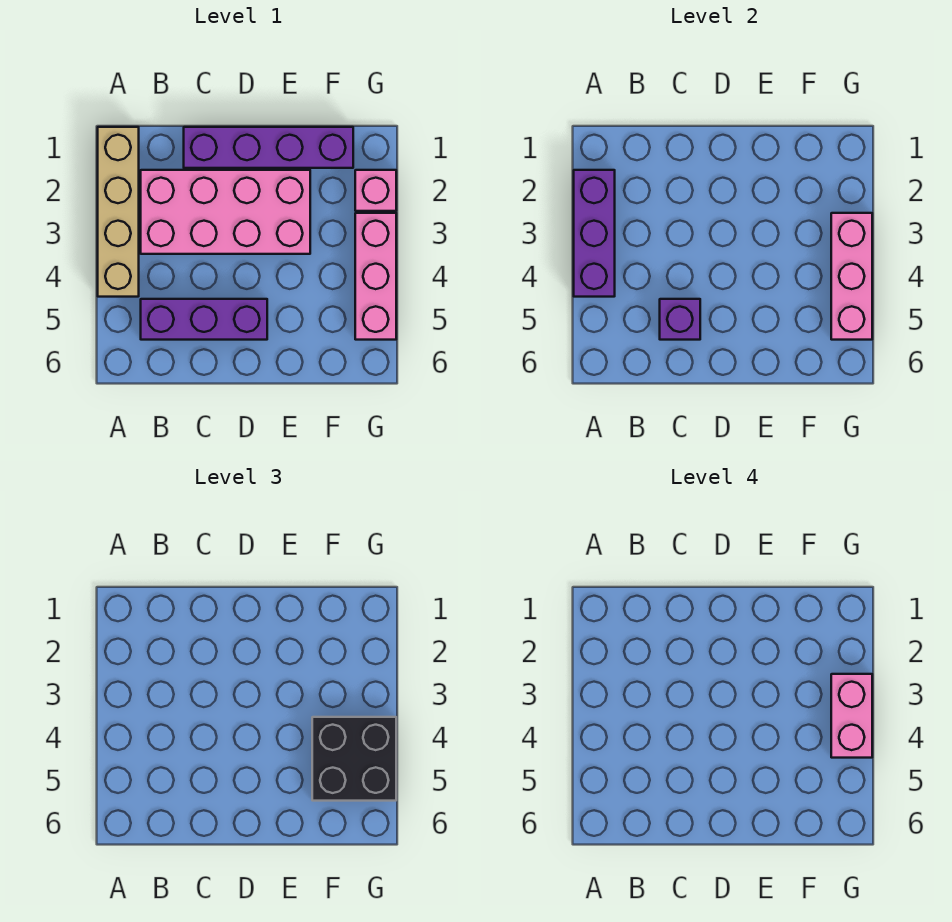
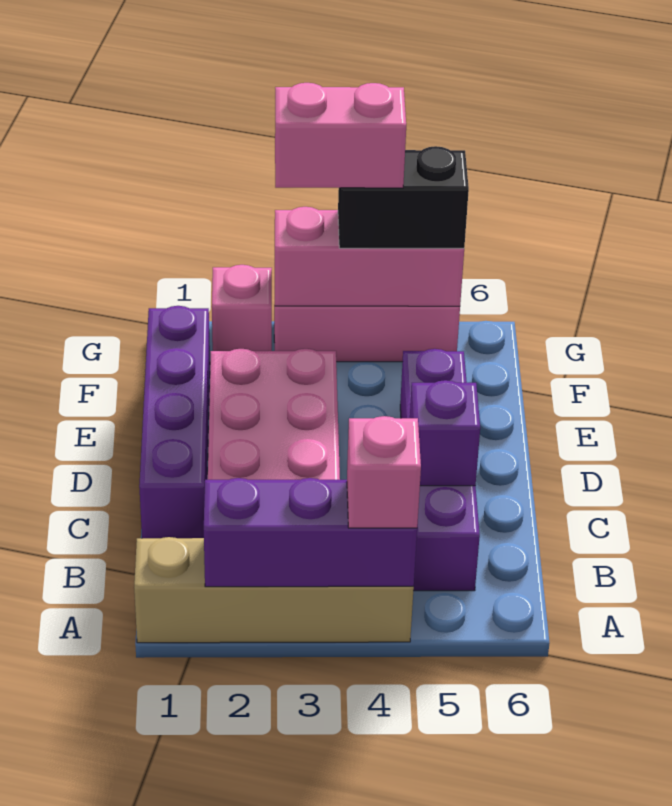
none -> pink 1x1 brick [347,416,421,528]
purple 1x3 brick [141,299,267,340] -> purple 1x4 brick [400,349,480,591]
black 2x2 brick [312,717,396,801] -> black 1x2 brick [338,146,469,248]

